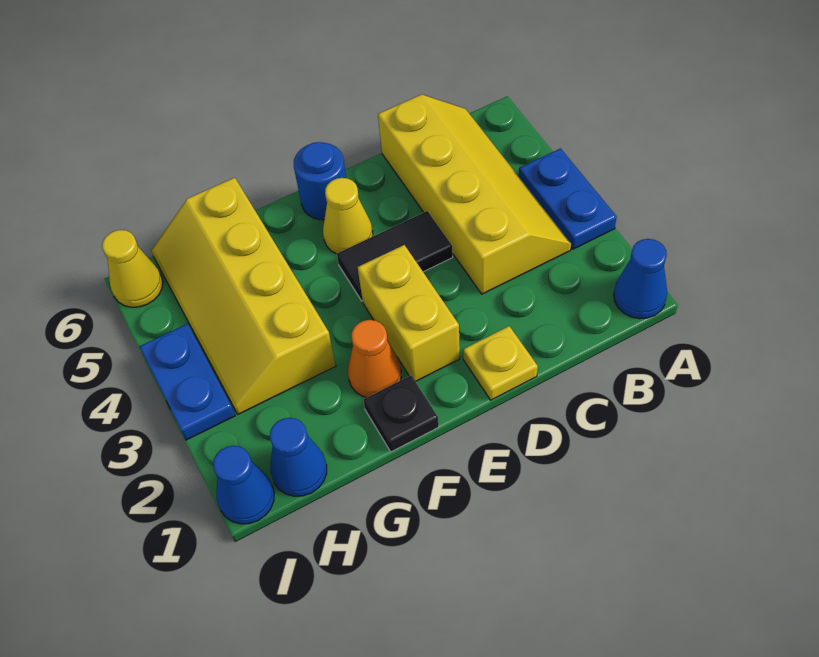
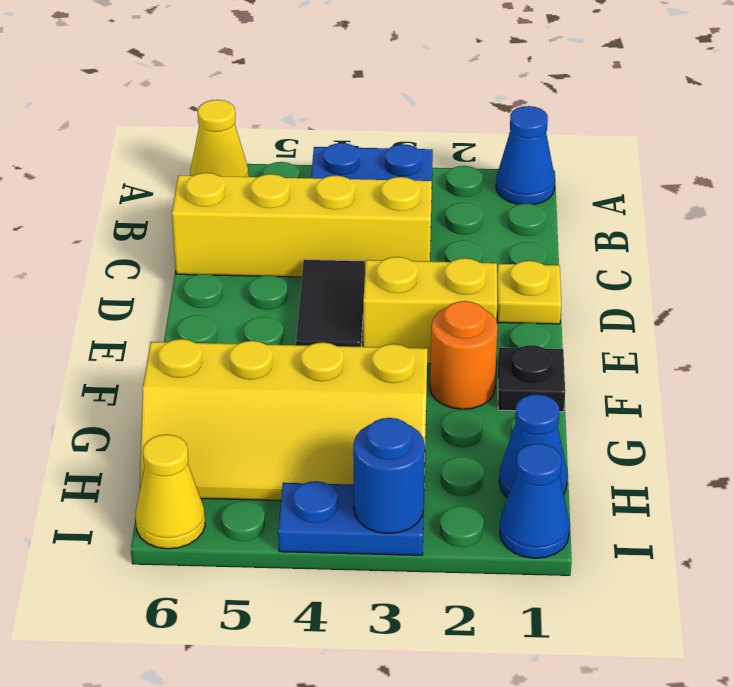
yellow 1x1 cone [323,178,373,254] -> yellow 1x1 cone moved to [190,100,249,177]
blue 1x1 round brick [294,142,346,220] -> blue 1x1 round brick moved to [353,418,425,534]
orange 1x1 cone [348,320,401,398] -> orange 1x1 round brick [430,301,498,409]

